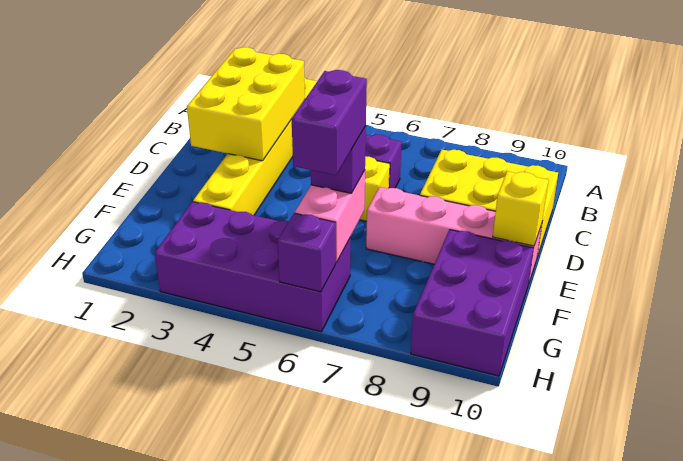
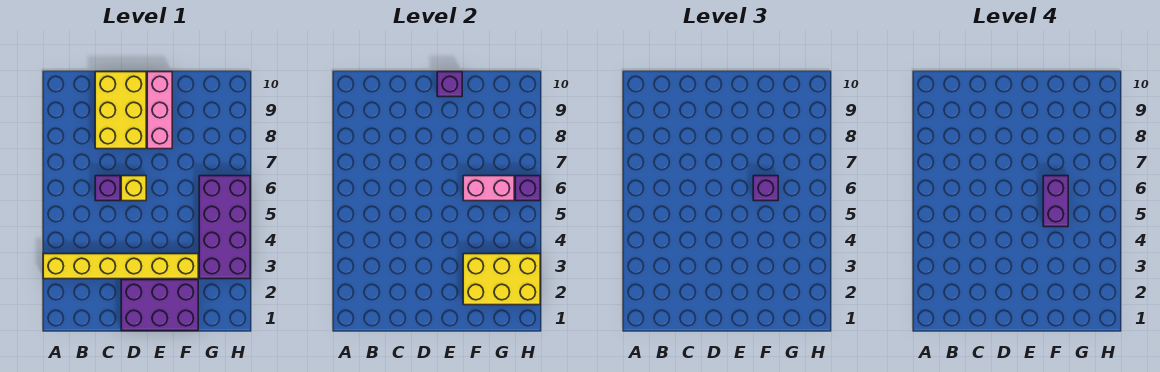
yellow 2x3 brick [187,47,305,161] -> yellow 2x3 brick moved to [463,254,540,305]
pink 1x4 brick [366,187,542,284] -> pink 1x3 brick [147,72,172,149]
yellow 1x1 brick [493,171,549,246] -> purple 1x1 brick [437,72,462,97]
purple 1x2 brick [291,70,367,175] -> purple 1x2 brick turned to [1043,176,1068,227]
purple 2x3 brick [411,230,534,376] -> purple 2x3 brick moved to [121,280,198,331]

